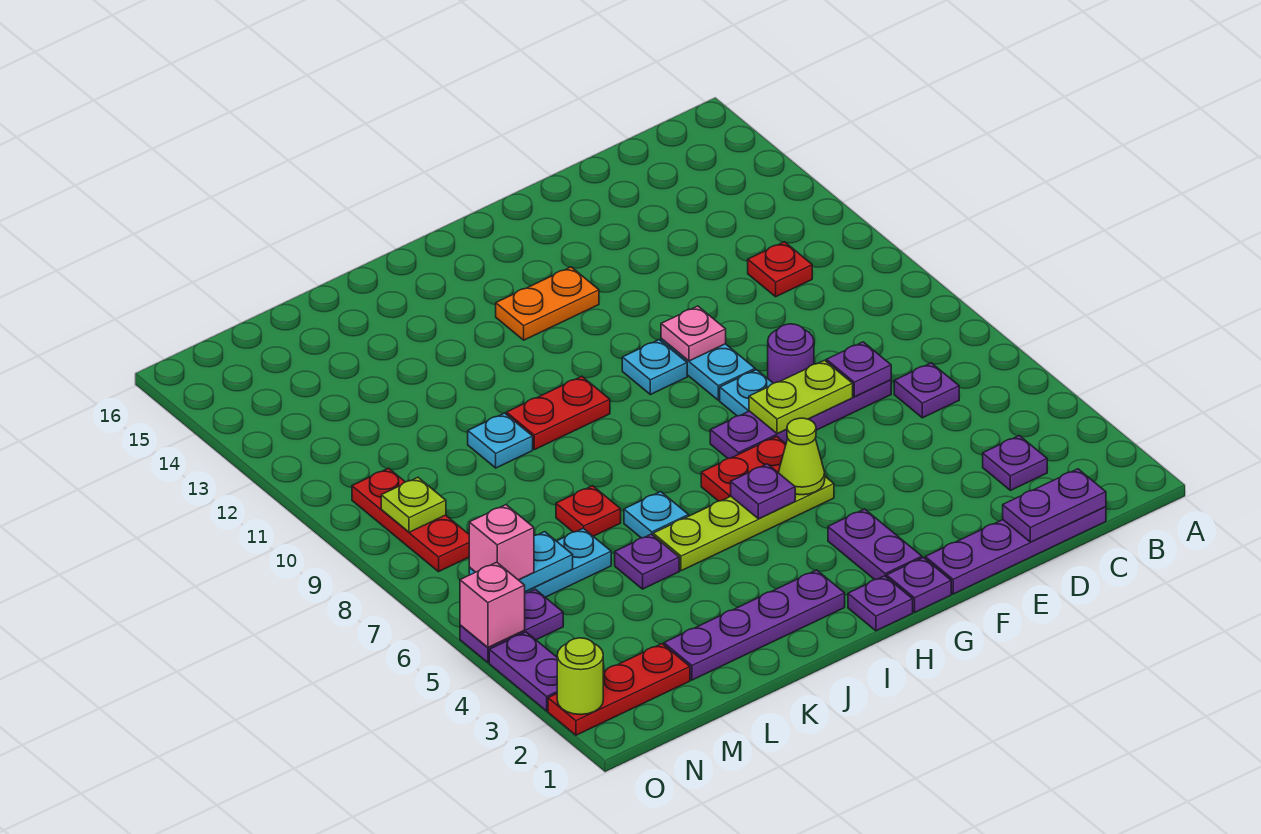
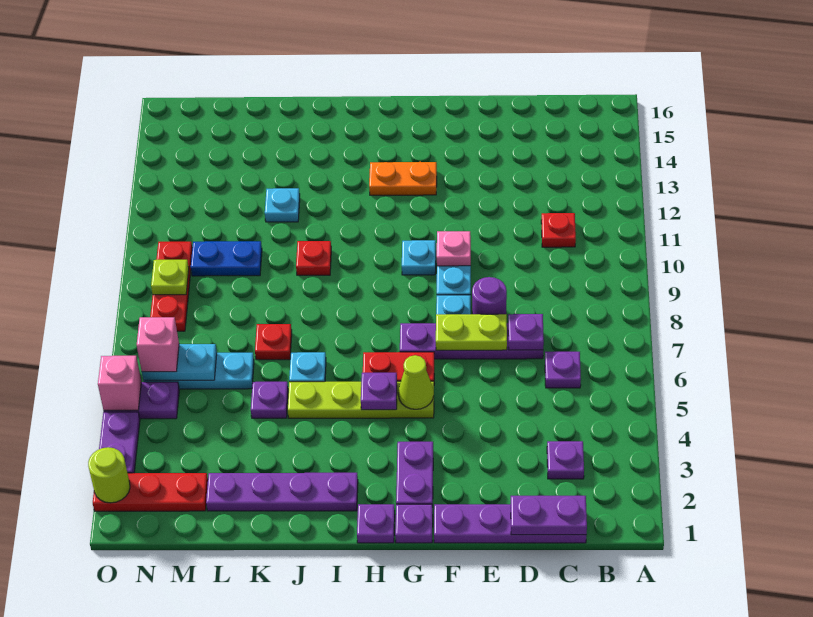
red 1x2 plate [506,376,610,450] -> red 1x1 plate [296,241,331,275]
cyan 1x1 plate [468,413,533,468] -> cyan 1x1 plate moved to [265,188,300,222]
none -> blue 1x2 plate [191,241,262,276]

